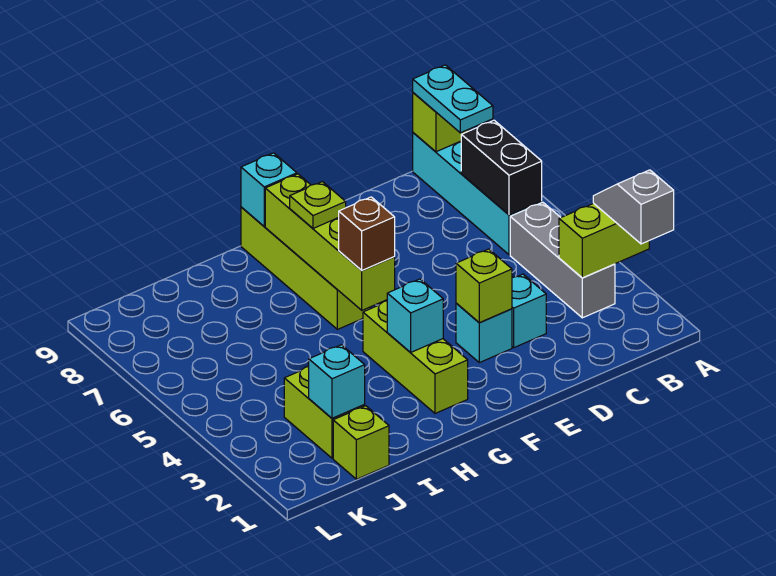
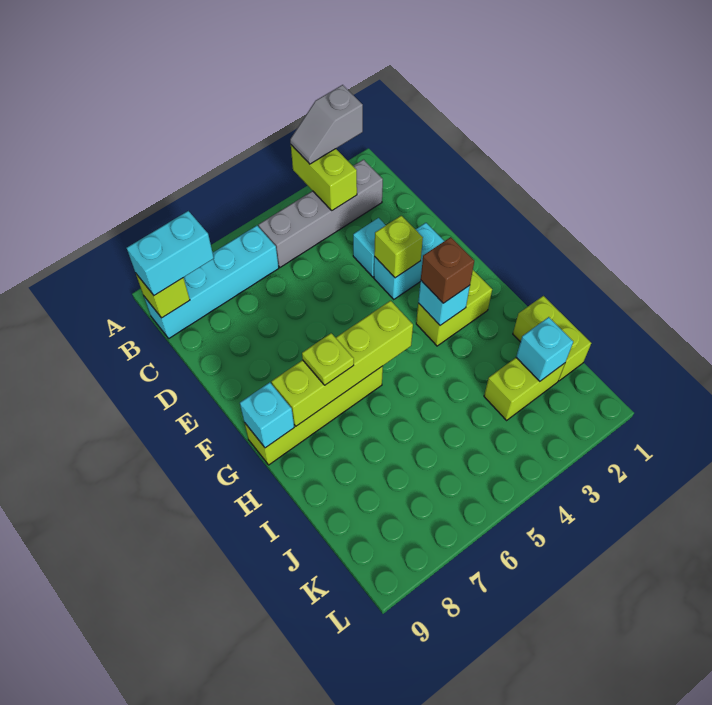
grey 1x3 brick [510,202,615,318] -> grey 1x4 brick [258,160,383,267]
black 1x2 brick [461,120,542,215] -> none
cyan 1x2 plate [413,65,493,133] -> cyan 1x2 brick [127,211,214,295]
cyan 1x1 brick [456,303,512,363] -> cyan 1x2 brick [374,223,444,299]
lime 1x3 brick [363,301,468,413] -> lime 1x2 brick [416,270,492,346]
brown 1x1 brick [339,197,395,271] -> brown 1x1 brick moved to [421,237,474,303]
lime 1x1 brick [333,406,389,479] -> lime 1x2 brick [513,296,591,381]

